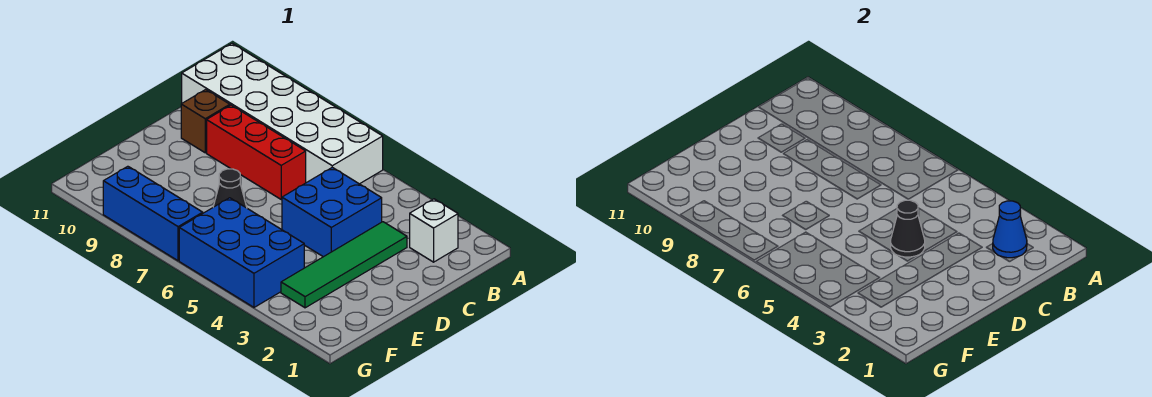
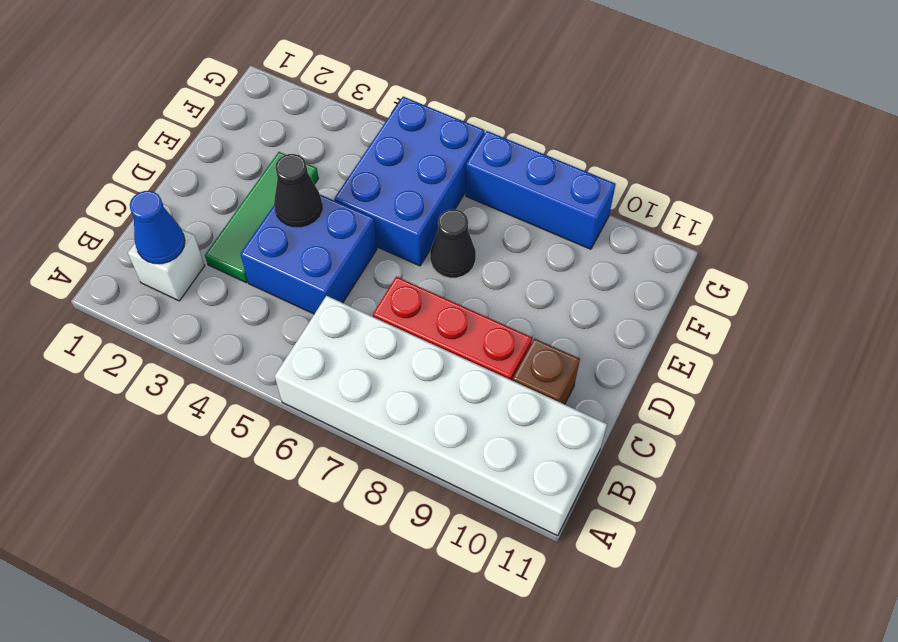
green 1x4 tile [281,222,407,308] -> green 1x3 tile [205,152,318,283]
blue 2x3 brick [179,198,304,307] -> blue 2x3 brick turned to [334,97,485,266]

